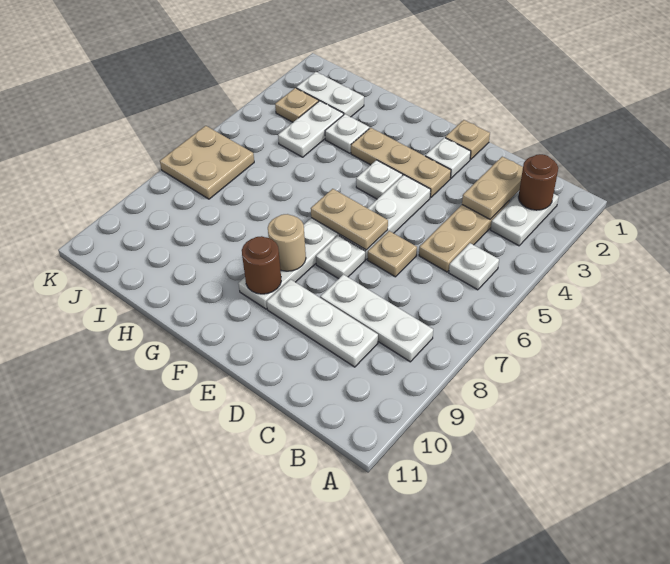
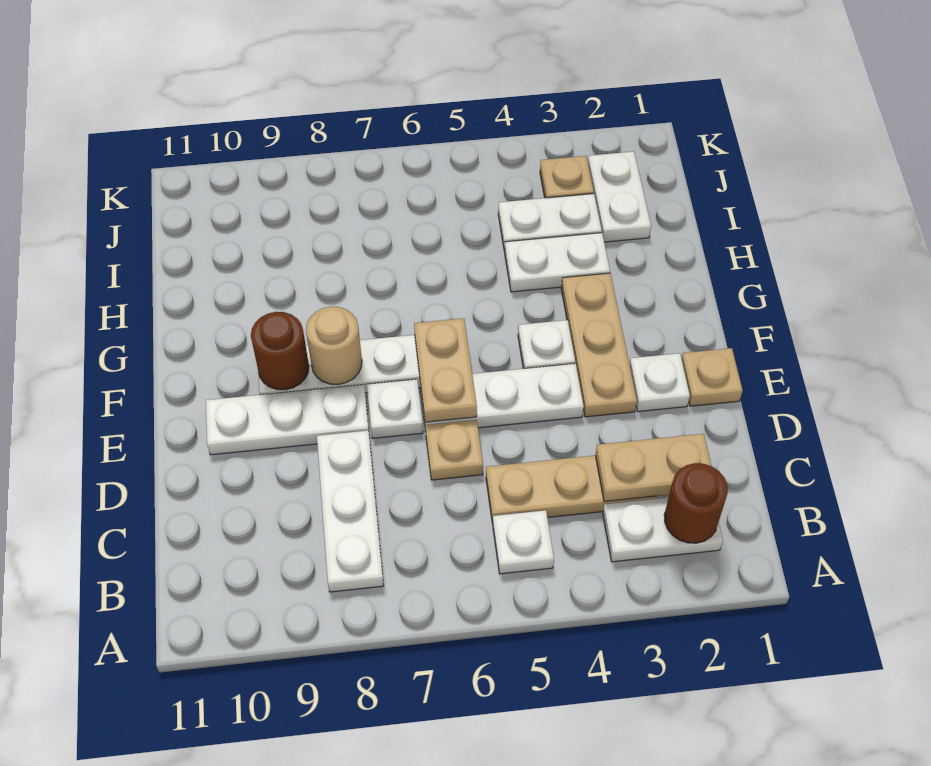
white 1x3 plate [267,279,378,367] -> white 1x3 plate turned to [206,385,369,455]
white 1x1 plate [325,114,369,153] -> white 1x2 plate [505,233,610,292]
tan 2x2 plate [160,126,254,199] -> none

